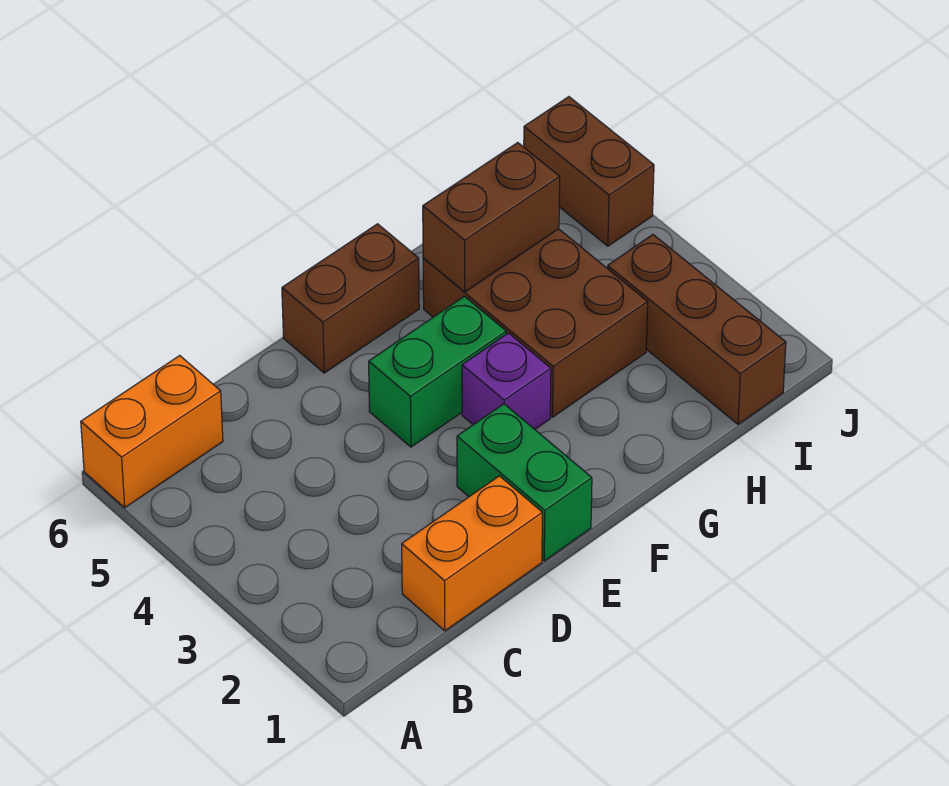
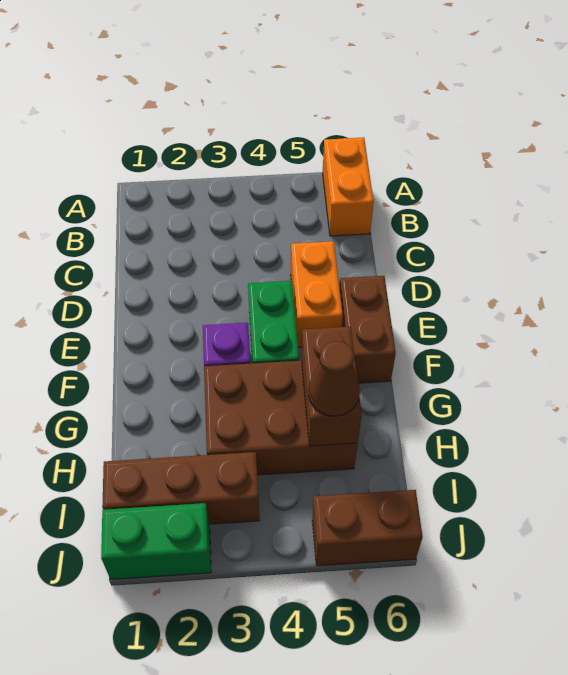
orange 1x2 brick [402,476,542,631] -> orange 1x2 brick moved to [291,241,343,347]
green 1x2 brick [457,404,592,561] -> green 1x2 brick moved to [101,503,211,579]
none -> brown 1x1 cone [309,341,360,416]

